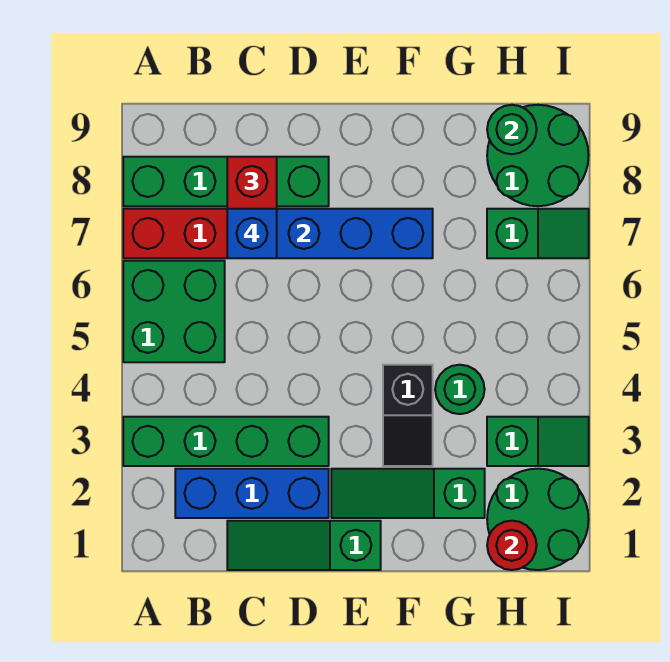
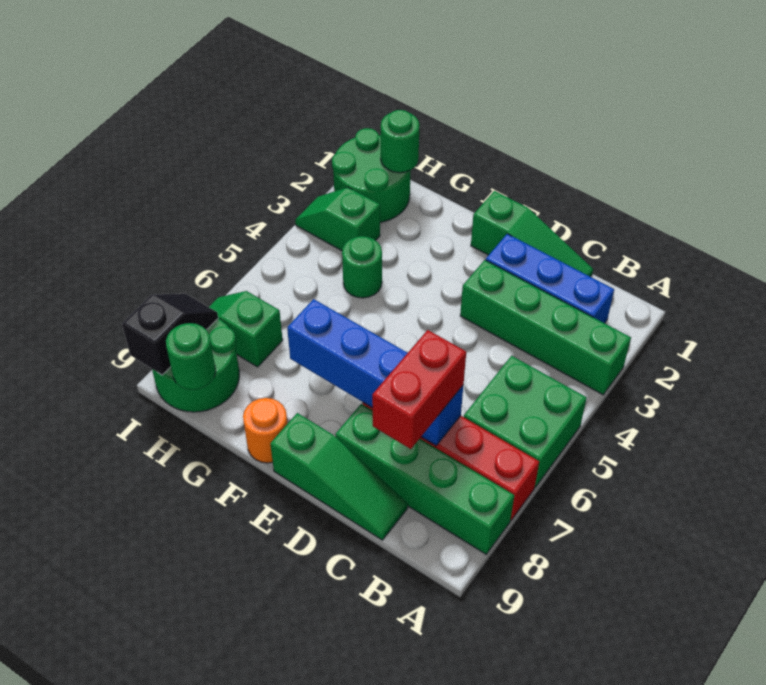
blue 1x1 brick [227,209,277,258] -> none
green 1x3 slope [331,469,485,518] -> green 1x3 slope moved to [270,413,408,540]
black 1x2 slope [383,365,433,466] -> black 1x2 slope moved to [122,293,218,375]
none -> orange 1x1 round brick [243,398,288,463]
red 1x1 round brick [487,521,537,570] -> green 1x1 round brick [381,110,419,173]

